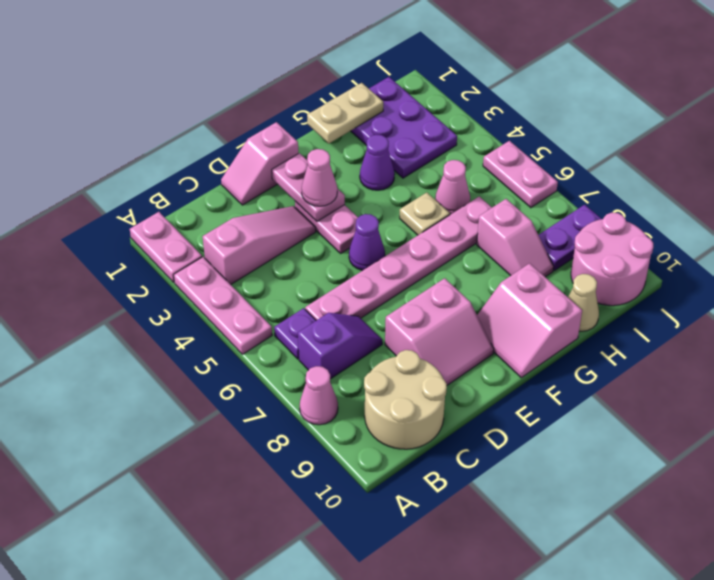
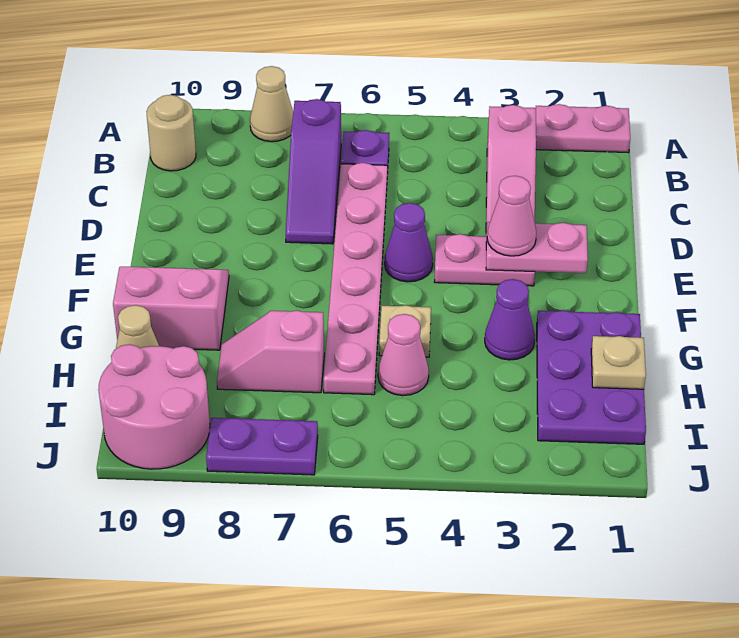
pink 1x3 plate [174,257,272,354] -> none
pink 1x1 cone [300,366,338,425] -> tan 1x1 cone [250,66,293,142]
purple 1x2 slope [298,313,382,379] -> purple 1x3 slope [286,99,341,244]
tan 2x2 round brick [364,350,447,449] -> tan 1x1 round brick [146,95,196,171]
pink 1x2 slope [221,122,298,205] -> none
pink 2x2 slope [385,278,494,385] -> none
tan 1x2 plate [307,83,383,143] -> tan 1x1 plate [591,336,646,389]
purple 2x3 plate [351,77,457,178] -> purple 2x3 plate turned to [537,310,646,444]
purple 1x2 plate [539,205,601,270] -> purple 1x2 plate turned to [206,418,318,475]
pink 1x2 plate [483,141,558,208] -> none

